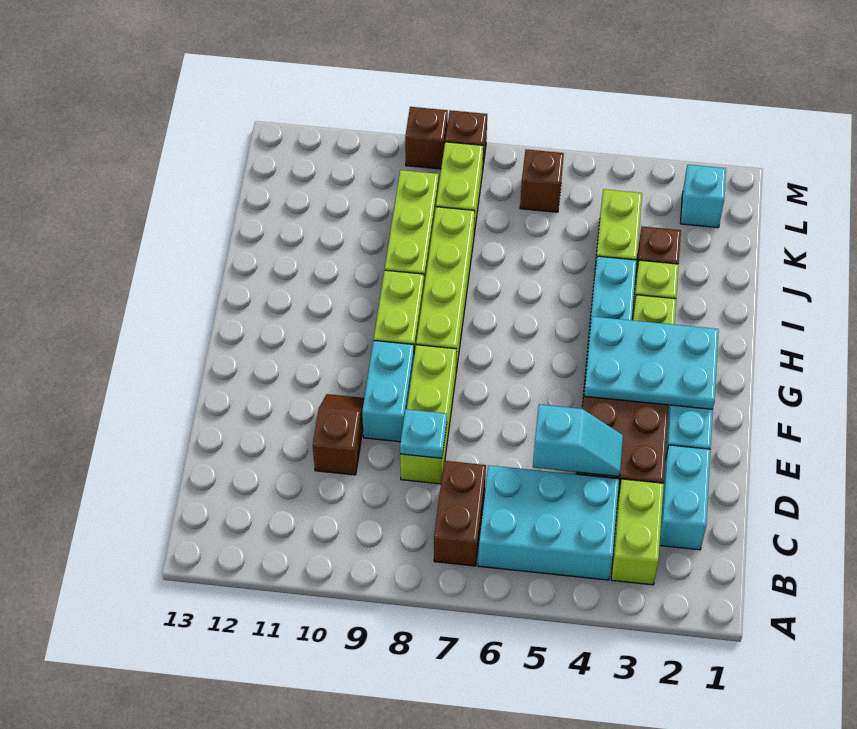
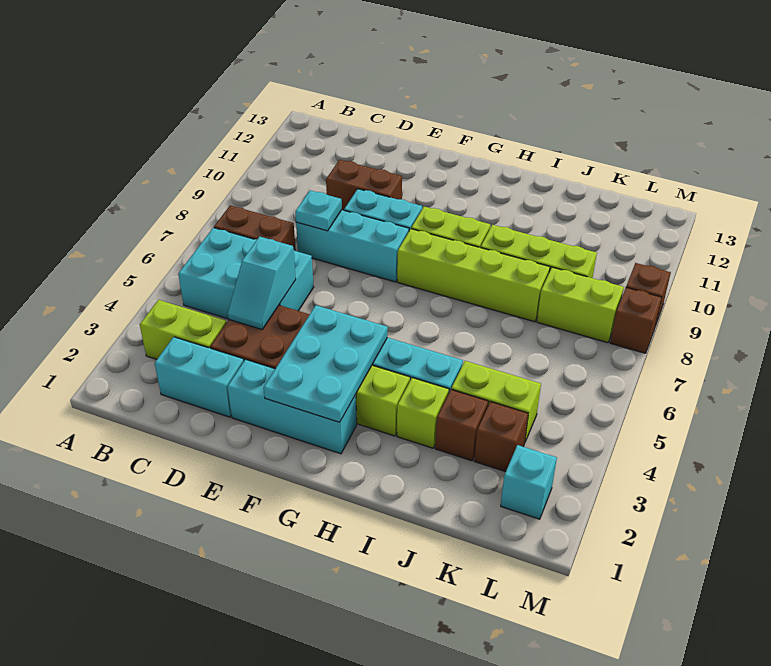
cyan 2x3 brick [478,465,619,580] -> cyan 2x3 brick turned to [178,228,314,319]
lime 1x3 brick [400,345,457,484] -> cyan 1x3 brick [296,210,409,282]
brown 1x2 slope [313,394,364,475] -> brown 1x2 brick [326,160,402,210]
brown 1x1 brick [520,149,564,212] -> brown 1x1 brick moved to [474,402,528,472]

